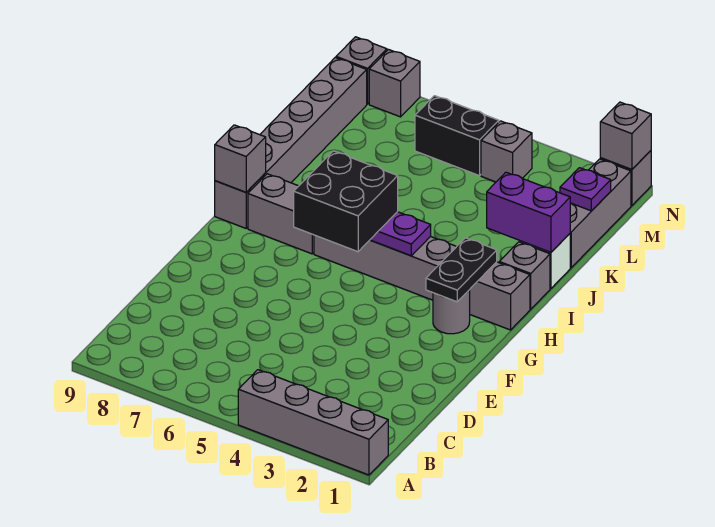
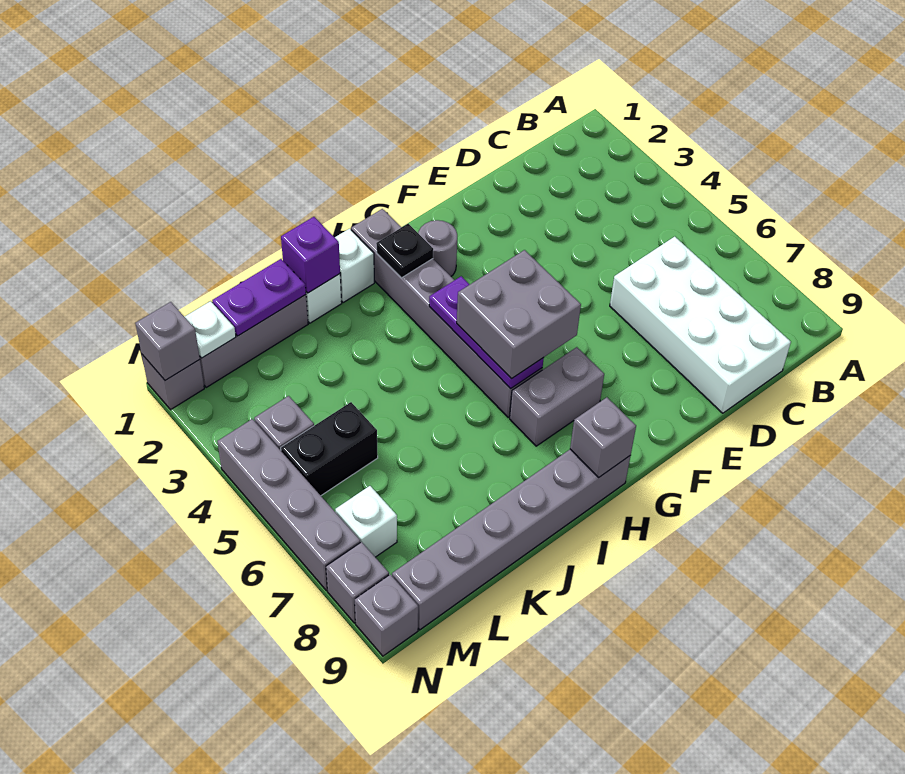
grey 1x4 brick [238,370,388,475] -> grey 1x4 brick moved to [217,419,360,591]
none -> white 2x4 brick [610,237,791,413]
black 1x2 plate [426,238,497,302] -> black 1x1 plate [376,224,433,278]
black 2x2 brick [294,151,398,252] -> grey 2x2 brick [457,250,581,379]
grey 1x2 brick [248,174,314,254] -> grey 1x2 brick turned to [510,347,604,446]
grey 1x1 brick [499,242,550,309] -> white 1x1 brick [335,229,374,303]
purple 1x2 brick [487,172,570,252] -> purple 1x1 brick [281,217,340,293]
purple 1x1 plate [560,168,611,211] -> purple 1x2 plate [212,259,306,336]
none -> white 1x1 plate [185,301,236,358]
black 1x2 brick [415,96,499,176] -> black 1x2 brick turned to [281,402,378,495]
none -> white 1x1 brick [335,486,397,557]

